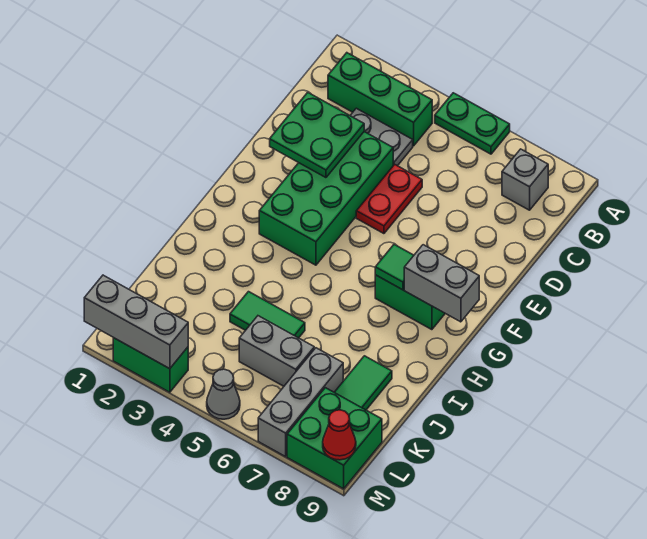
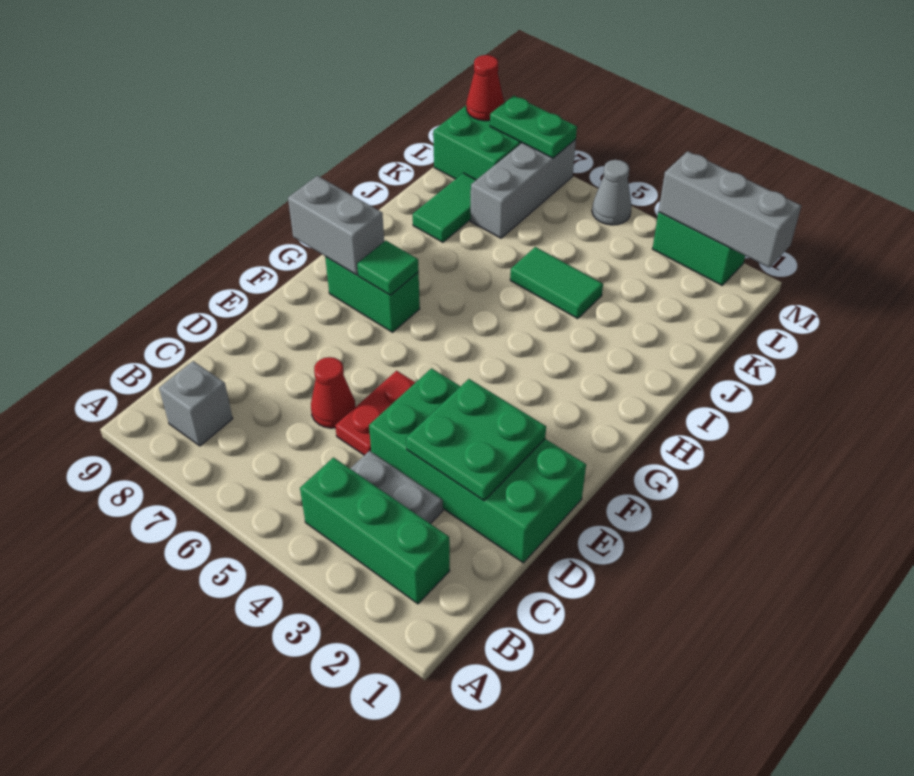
green 1x2 plate [435,93,510,154] -> green 1x2 plate moved to [490,96,577,158]
green 2x4 brick [259,132,393,265] -> green 2x4 brick turned to [369,368,586,563]
none -> red 1x1 cone [311,357,355,428]
grey 1x2 brick [239,316,314,386] -> none

